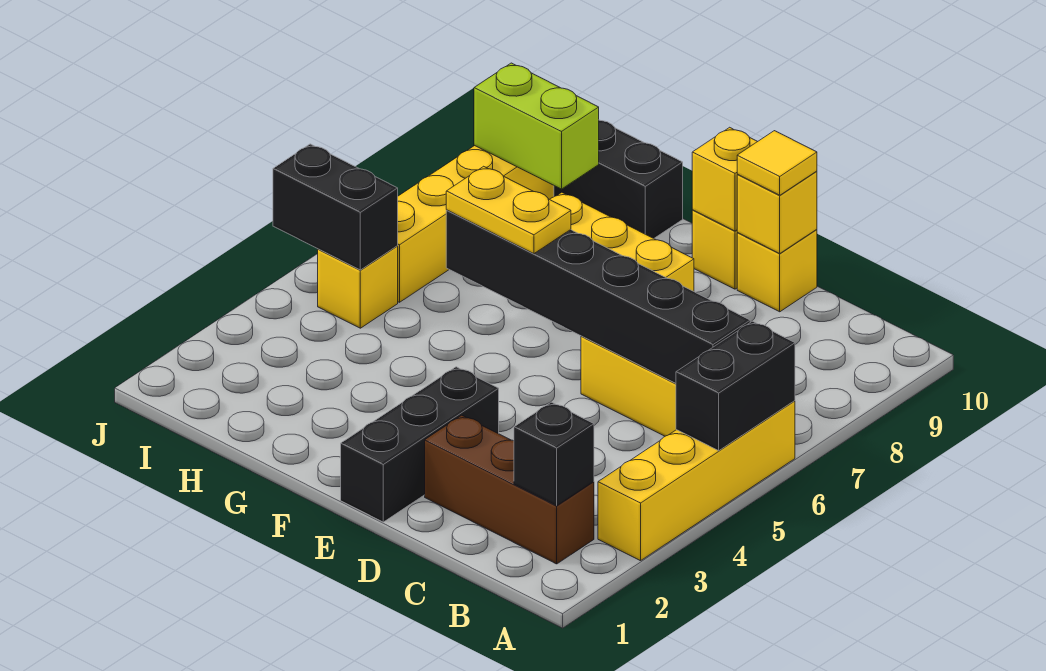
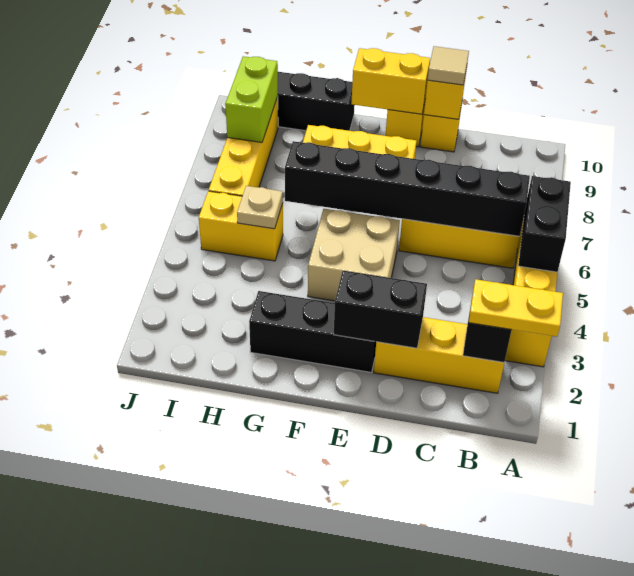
brown 1x3 brick [425,415,594,564] -> yellow 1x3 brick [374,317,504,393]
yellow 1x1 tile [737,131,817,195] -> tan 1x1 tile [428,46,469,85]
black 1x3 brick [341,367,499,522] -> black 1x3 brick turned to [249,291,376,372]
none -> tan 2x2 brick [308,209,400,301]
yellow 1x1 brick [692,127,757,231] -> yellow 1x2 brick [351,48,430,114]
yellow 1x2 plate [446,166,571,254] -> yellow 1x2 plate moved to [469,279,563,337]
none -> tan 1x1 plate [237,186,283,229]
lime 1x2 brick [474,63,599,189] -> lime 1x2 brick turned to [225,56,278,142]
yellow 1x1 brick [318,246,398,328] -> yellow 1x2 brick [199,191,283,261]
black 1x2 brick [273,144,398,270] -> black 1x2 brick moved to [334,271,427,348]

